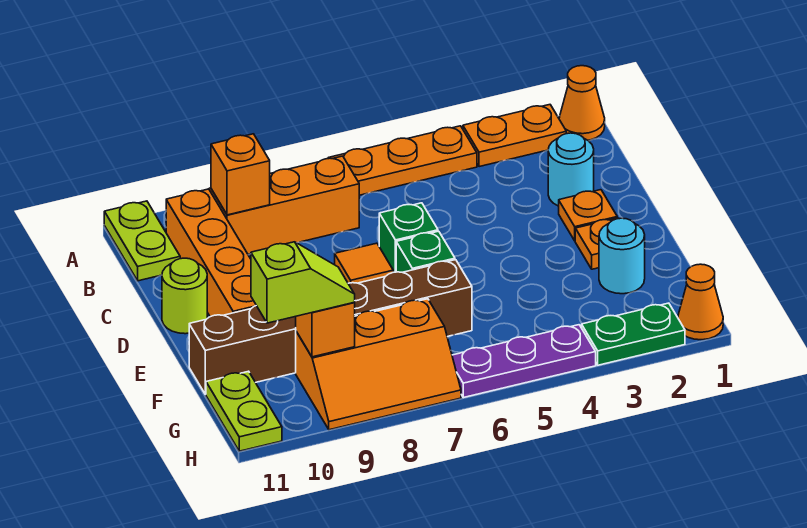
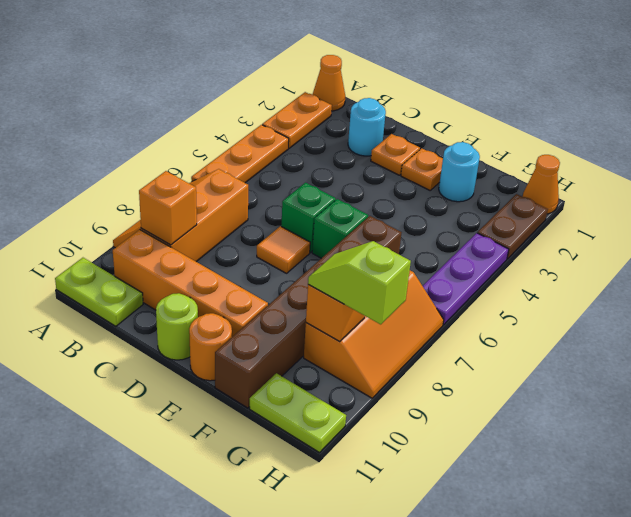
none -> orange 1x1 round brick [189,313,232,381]
lime 1x2 slope [251,242,355,323] -> lime 1x2 slope turned to [308,241,411,324]
green 1x2 plate [582,303,685,365] -> brown 1x2 plate [478,194,548,259]

